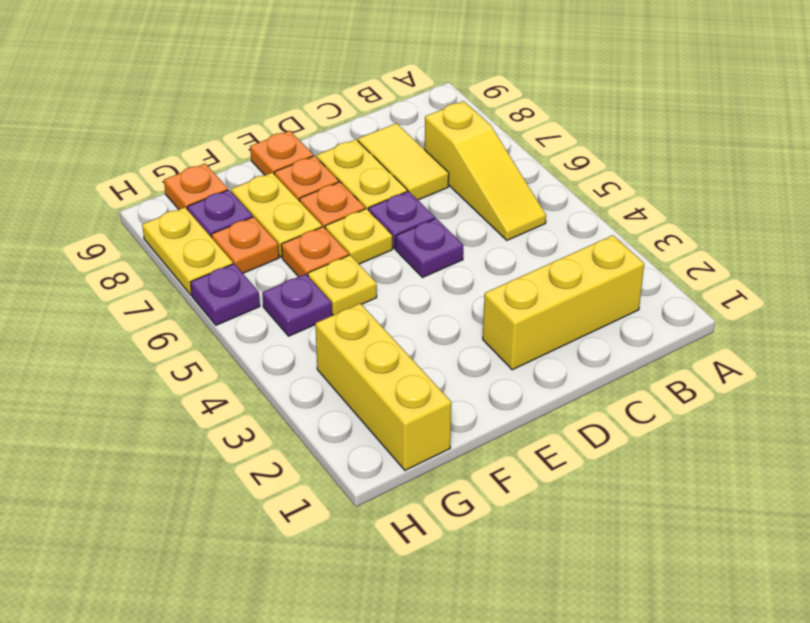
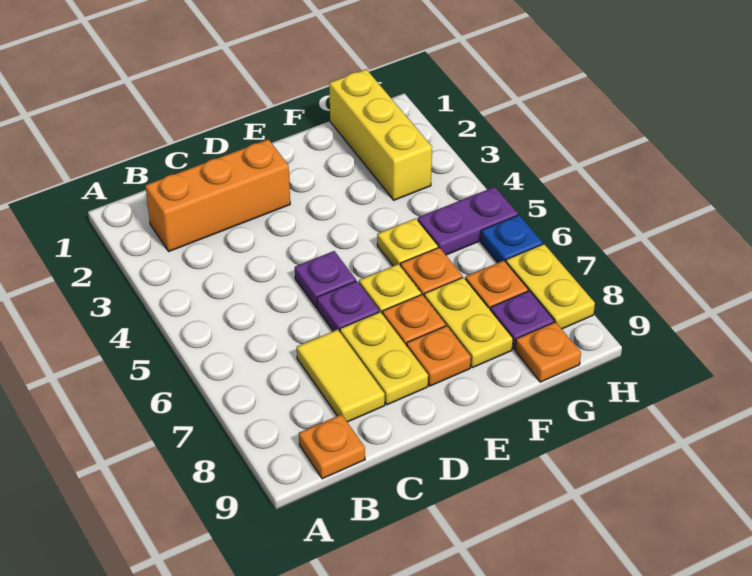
yellow 1x3 brick [483,235,644,370] -> orange 1x3 brick [145,139,290,251]
yellow 1x3 slope [424,101,546,240] -> none
orange 1x1 plate [250,131,313,175] -> orange 1x1 plate moved to [299,414,365,479]
purple 1x1 plate [262,274,332,336] -> purple 1x2 plate [418,187,518,255]
purple 1x1 plate [190,264,260,325] -> blue 1x1 plate [481,215,543,263]

